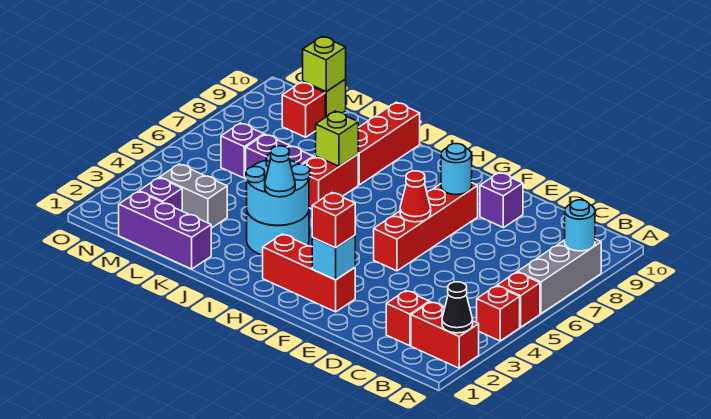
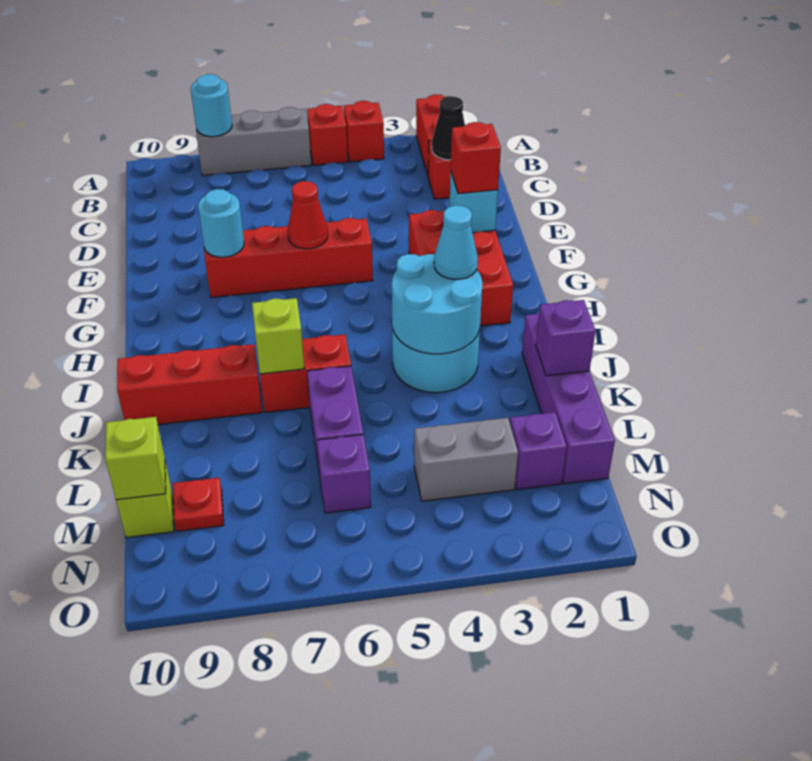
black 1x1 cone [442,282,473,333] -> black 1x1 cone moved to [432,96,465,160]
purple 1x1 brick [480,172,523,228] -> purple 1x1 brick moved to [536,300,596,376]
red 1x3 brick [263,234,355,312] -> red 2x3 brick [409,210,513,326]
purple 1x3 brick [119,191,211,269] -> purple 1x4 brick [522,314,615,484]
grey 1x2 brick [160,164,227,228] -> grey 1x2 brick turned to [414,418,518,501]
red 1x1 brick [282,82,325,137] -> red 1x1 plate [173,478,224,531]

